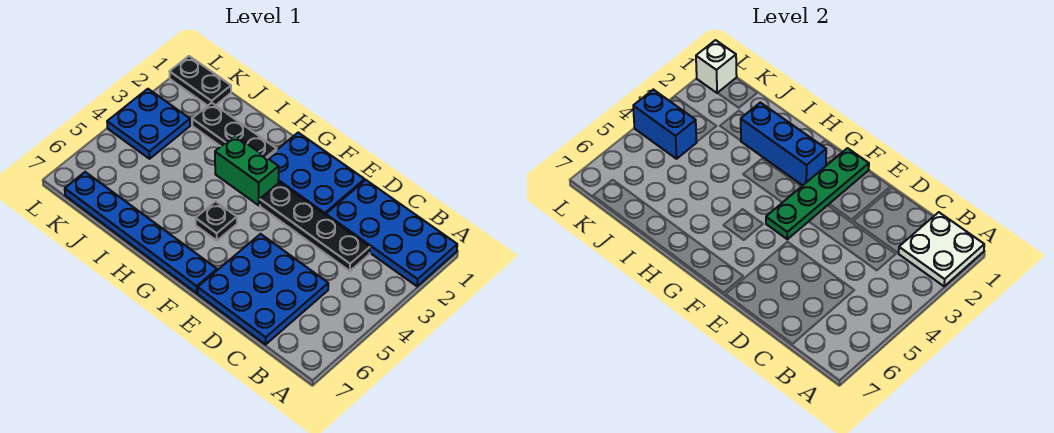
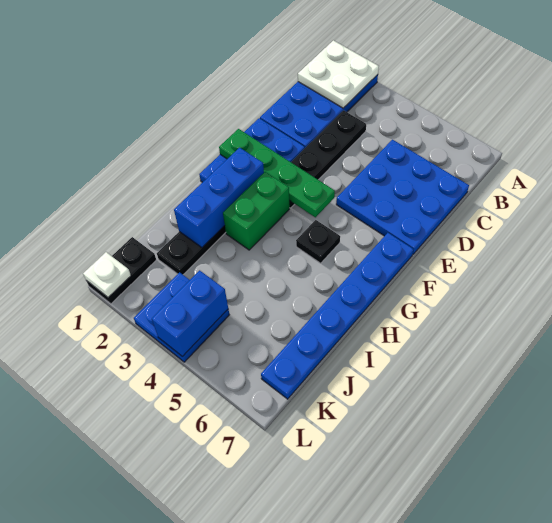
white 1x1 brick [696,40,737,93] -> white 1x1 plate [83,252,131,297]

